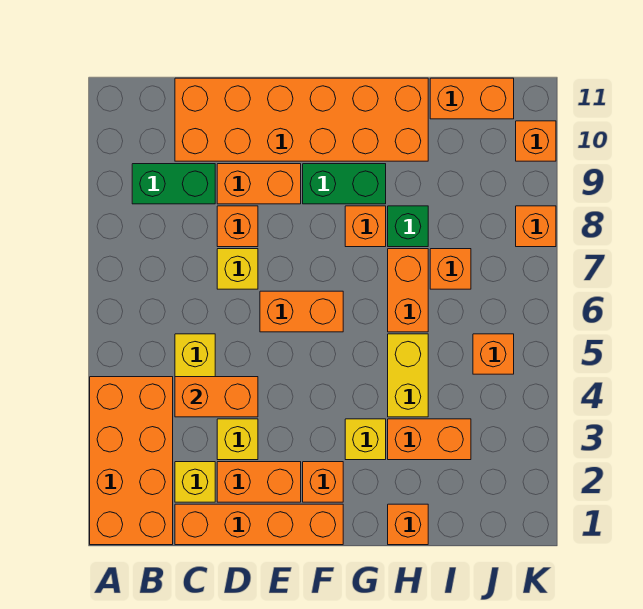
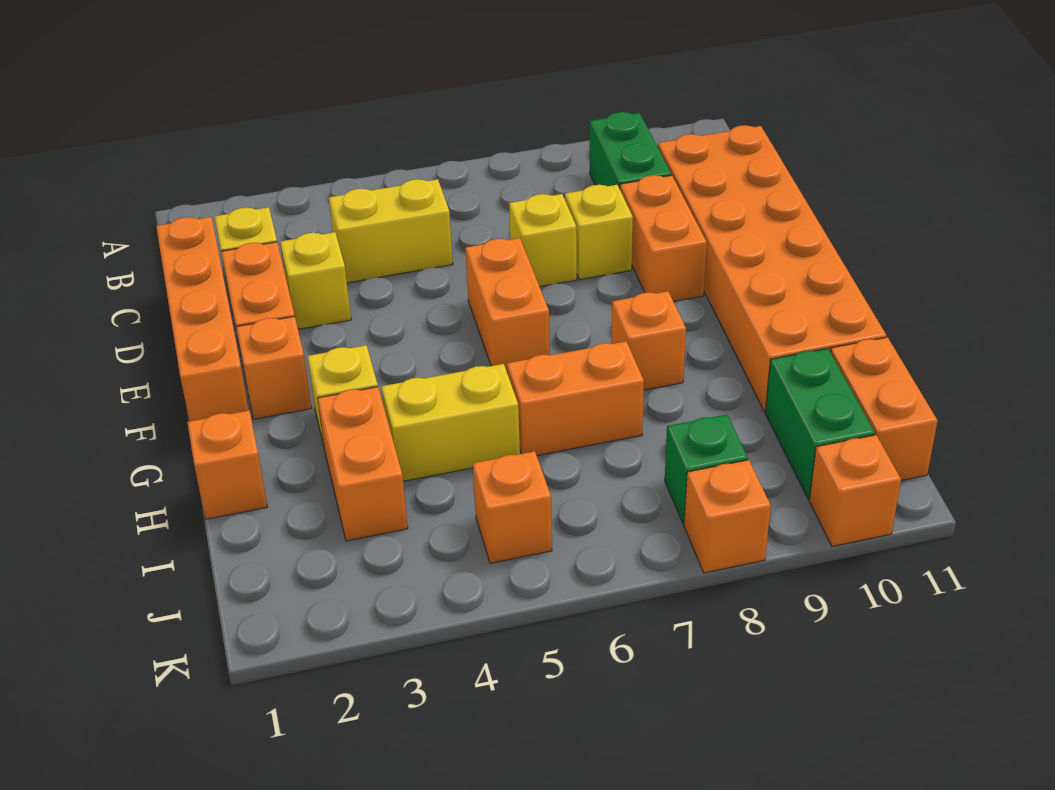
orange 2x4 brick [90,377,173,545] -> none
orange 1x2 brick [175,377,258,417] -> none
orange 1x1 brick [217,206,258,247] -> yellow 1x1 brick [565,185,633,280]
green 1x2 brick [303,164,386,204] -> green 1x2 brick moved to [765,349,875,499]
green 1x1 brick [388,206,428,247] -> green 1x1 brick moved to [665,414,748,524]
orange 1x1 brick [430,249,471,289] -> none

